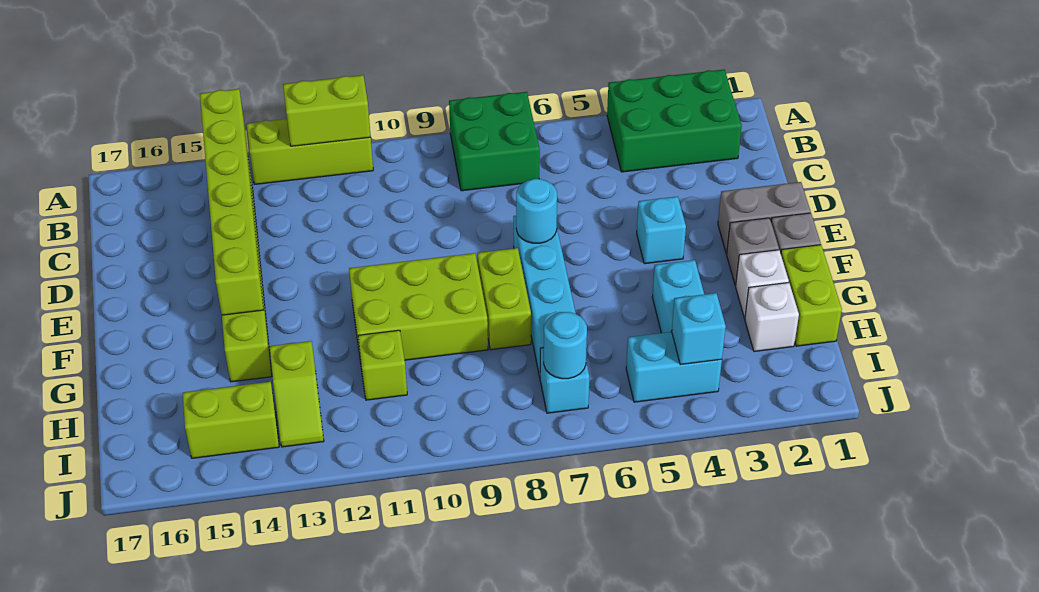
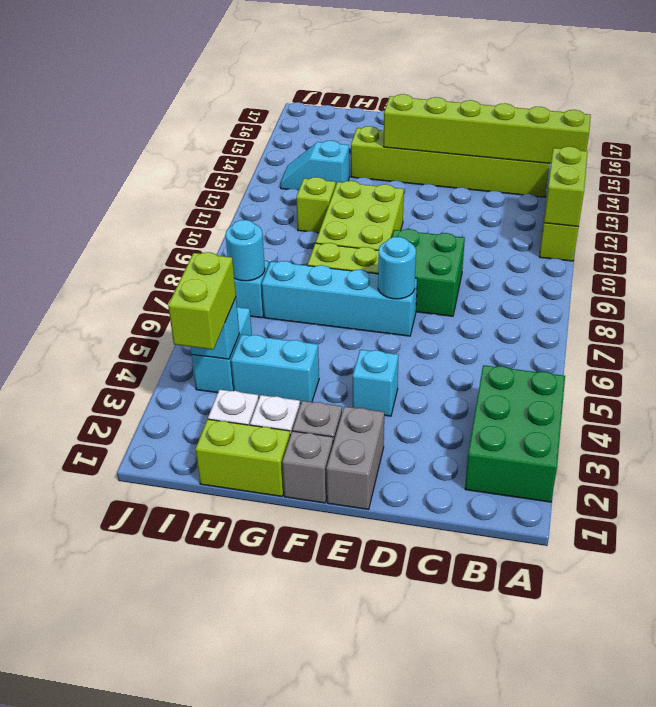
green 2x2 brick [449,92,540,191] -> green 2x2 brick moved to [392,229,465,316]
lime 1x2 slope [269,341,324,447] -> cyan 1x2 slope [280,141,349,190]
lime 1x2 brick [183,382,279,458] -> lime 1x2 brick moved to [168,252,236,350]

